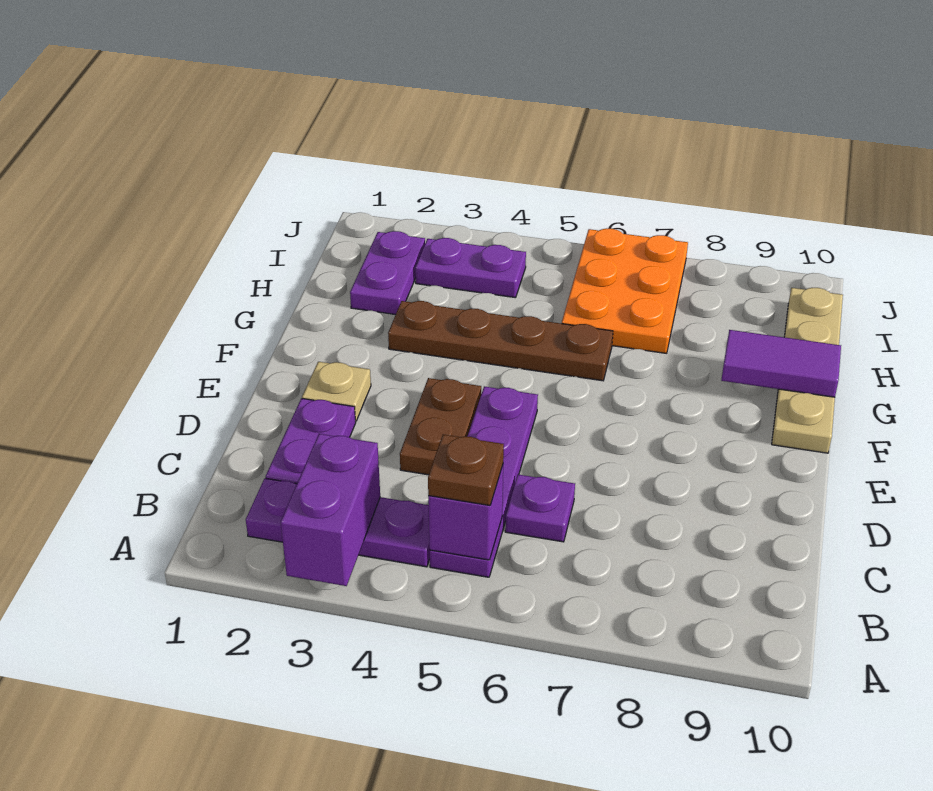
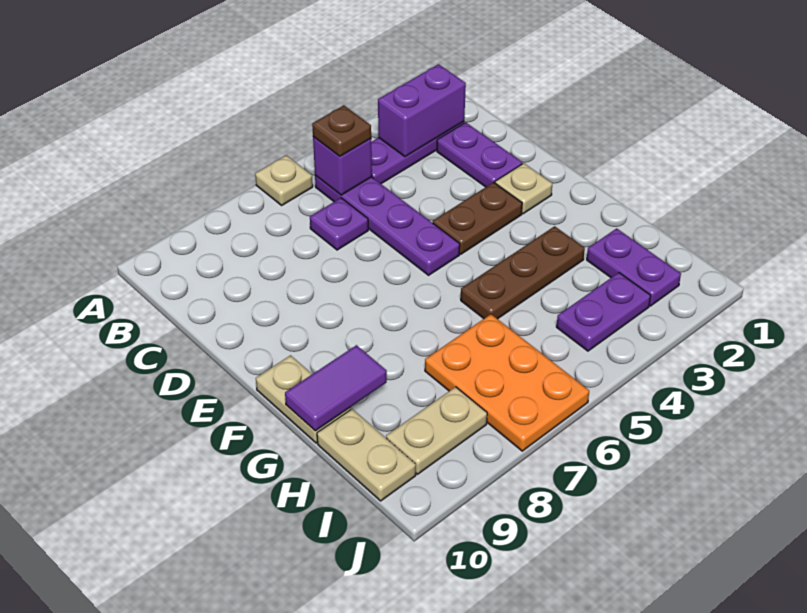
purple 1x2 brick [281,434,380,586] -> purple 1x2 brick turned to [378,64,466,157]
none -> tan 1x1 plate [255,155,313,205]
brown 1x2 plate [400,378,481,475] -> brown 1x2 plate turned to [433,182,522,254]
brown 1x4 plate [388,301,613,381] -> brown 1x3 plate [461,226,585,319]
none -> tan 1x2 plate [386,387,487,474]

